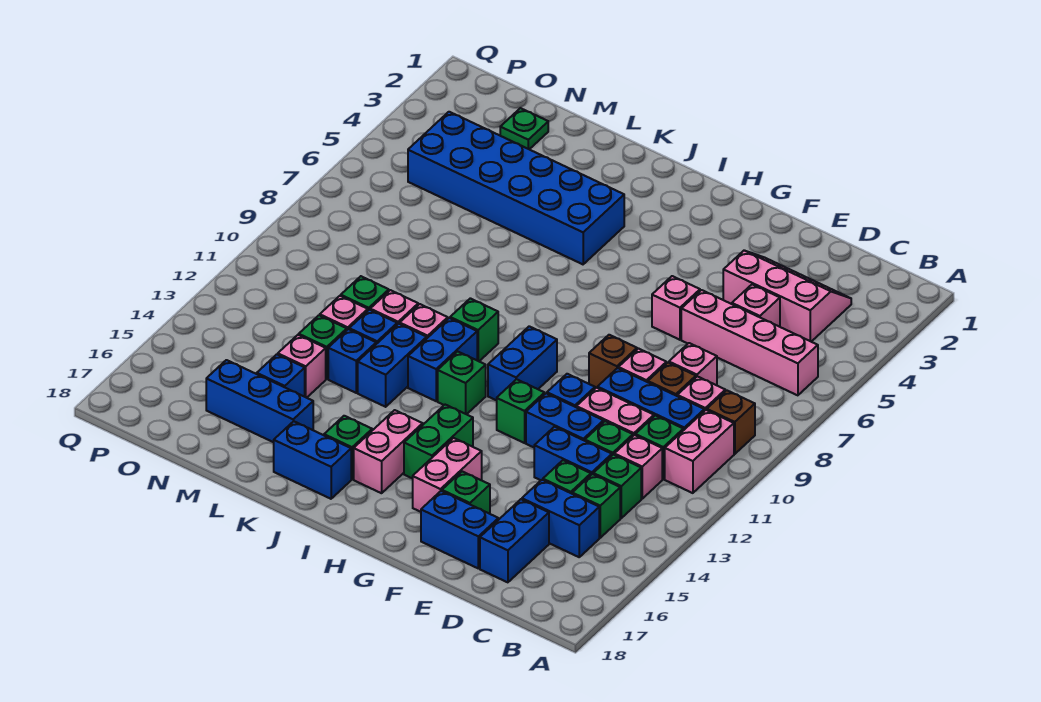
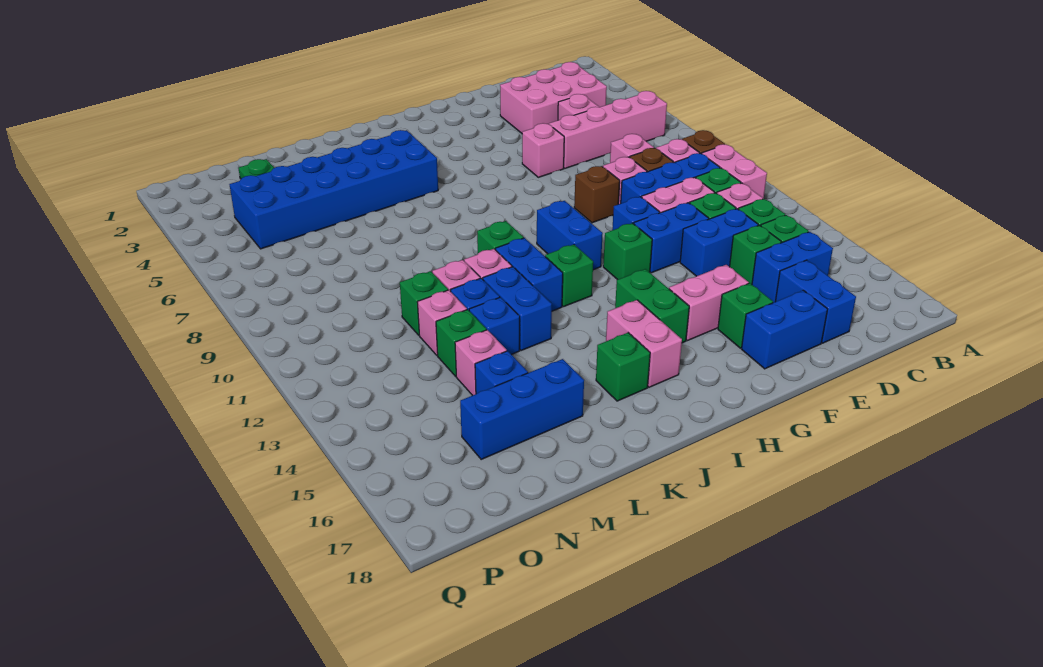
pink 2x3 slope [723,251,851,342] -> pink 2x3 brick [500,62,607,133]
pink 1x2 brick [413,438,482,512] -> pink 1x2 brick turned to [669,265,749,341]
blue 1x2 brick [274,421,351,499] -> none

